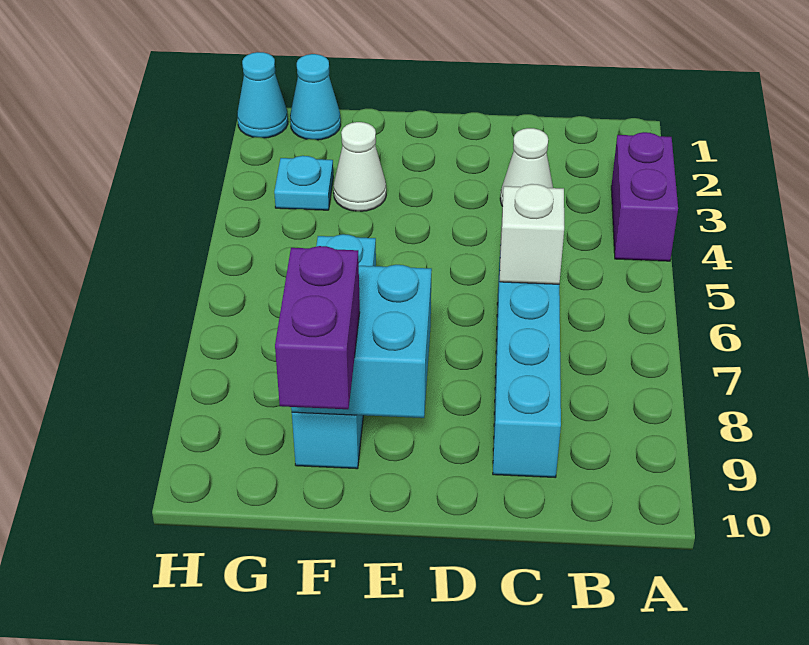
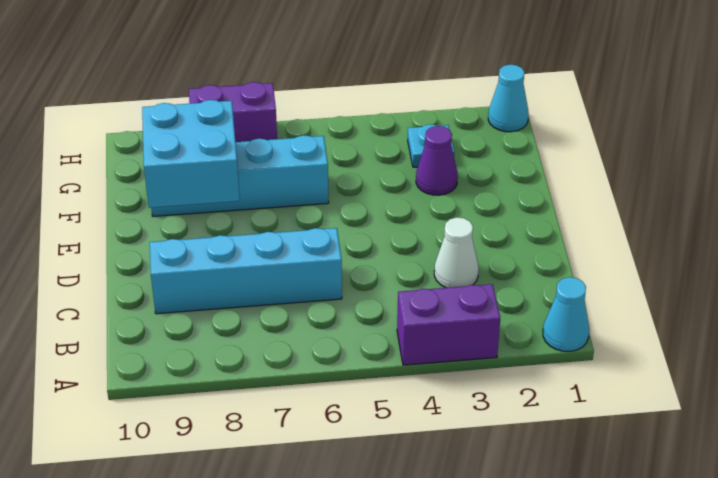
white 1x1 brick [500,184,564,284] -> none
white 1x1 cone [333,122,386,211] -> purple 1x1 cone [416,126,458,195]
purple 1x2 brick [275,246,360,409] -> purple 1x2 brick moved to [189,82,277,142]
cyan 1x1 cone [290,54,341,140] -> cyan 1x1 cone moved to [543,277,589,351]

